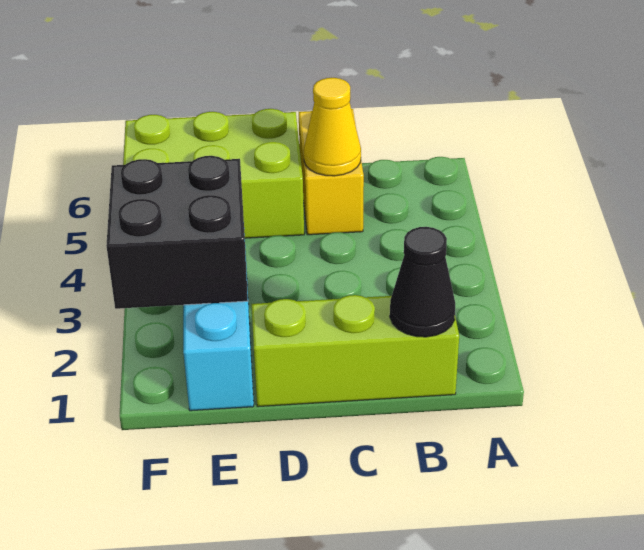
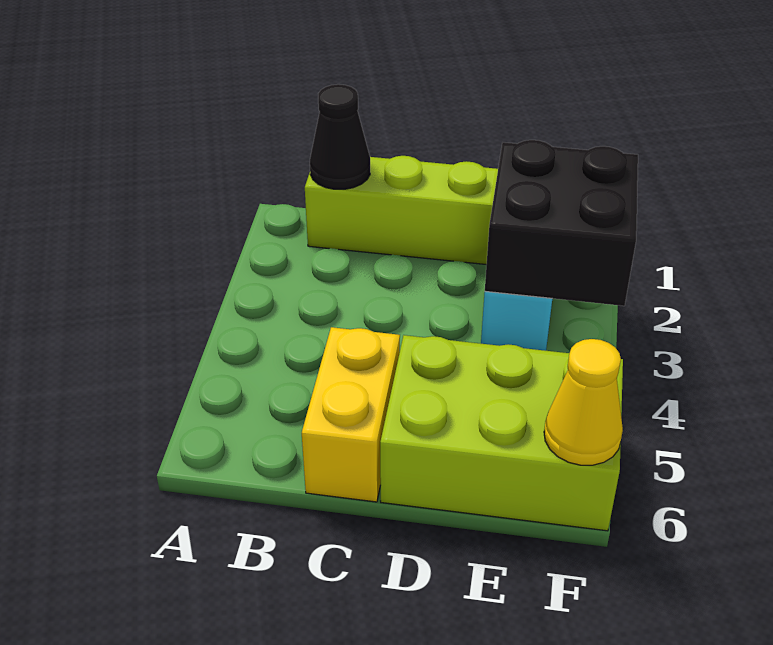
yellow 1x1 cone [304,78,361,176] -> yellow 1x1 cone moved to [544,339,623,465]

